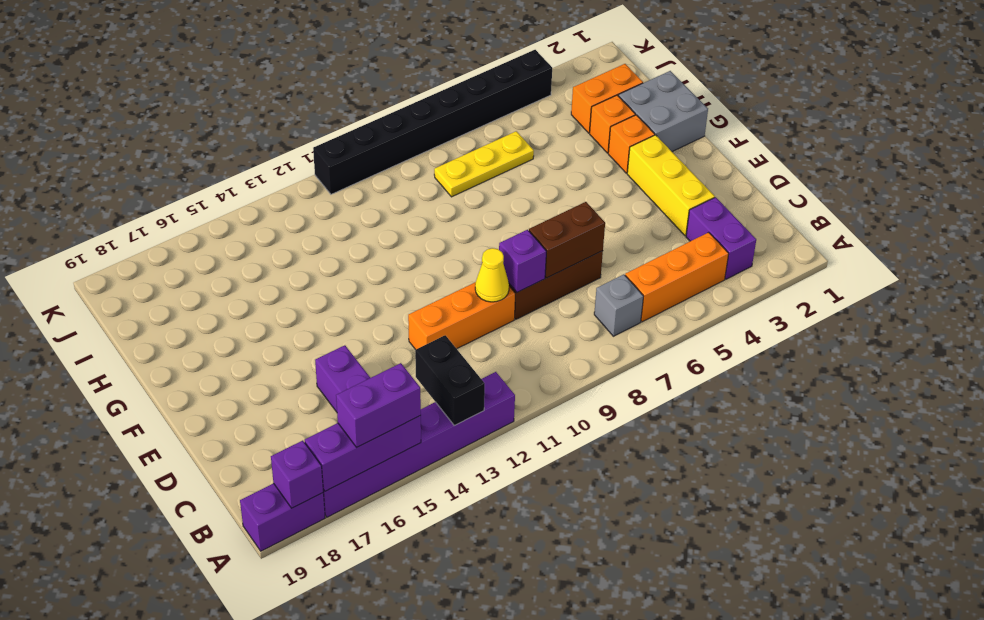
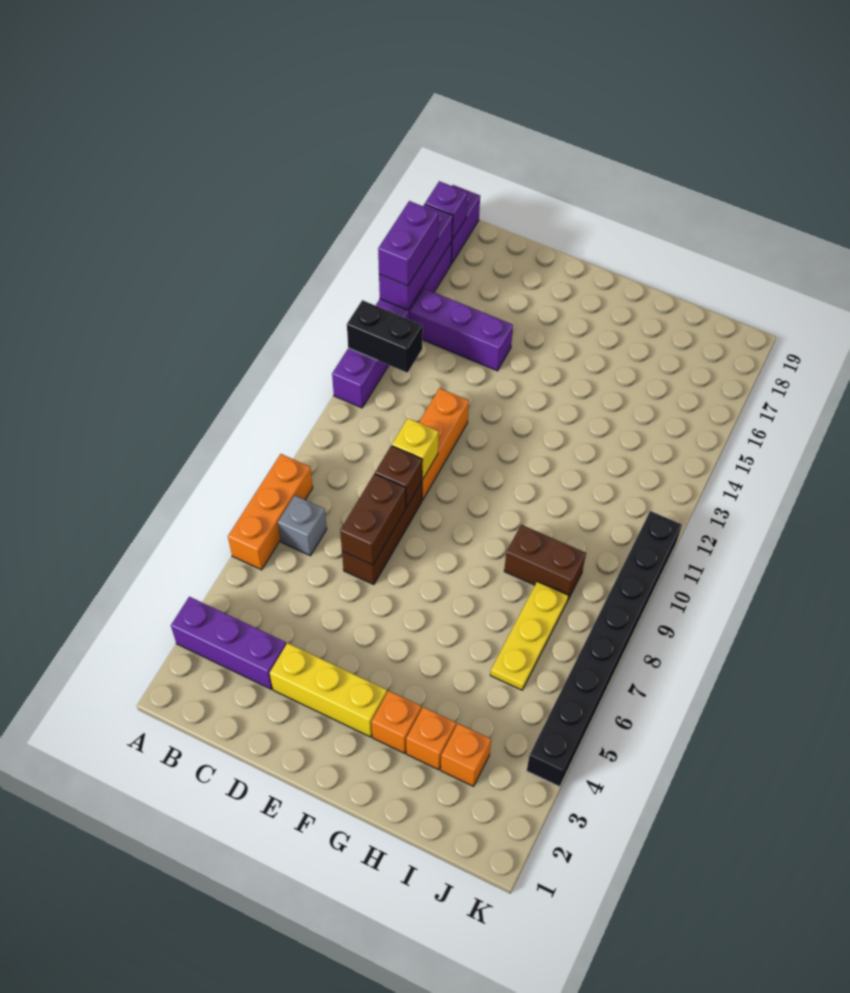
purple 1x2 brick [686,197,756,279] -> purple 1x3 brick [171,597,286,689]
orange 1x3 brick [625,232,729,322] -> orange 1x3 brick moved to [228,454,313,570]
purple 1x1 brick [499,230,547,292] -> brown 1x1 brick [375,446,422,508]
yellow 1x1 cone [475,248,509,302] -> yellow 1x1 brick [392,418,438,479]
grey 2x2 brick [618,71,708,152] -> none
none -> brown 1x2 brick [504,525,586,599]
orange 1x2 brick [571,64,643,133] -> orange 1x1 brick [441,724,491,786]

